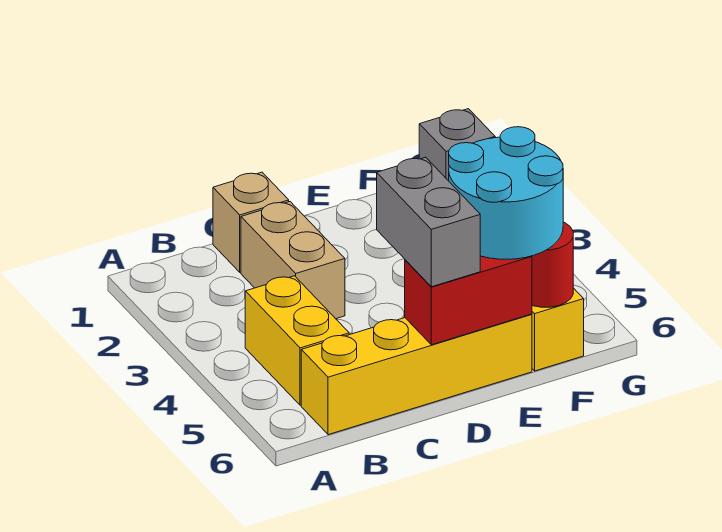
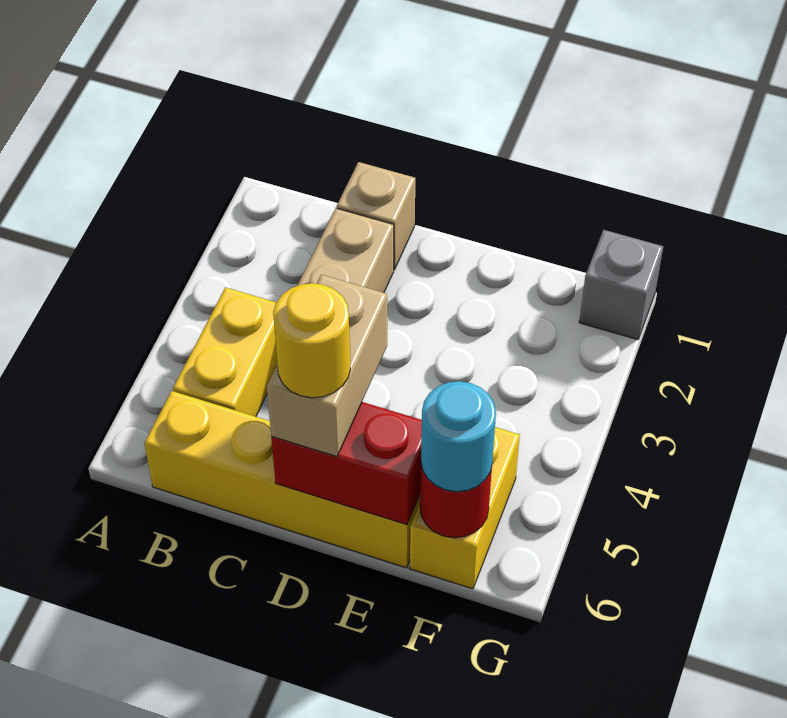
grey 1x2 brick [377,157,480,287] -> tan 1x2 brick [267,275,387,456]
none -> yellow 1x1 round brick [273,283,350,398]
cyan 2x2 round brick [449,127,563,259] -> cyan 1x1 round brick [421,381,496,492]

